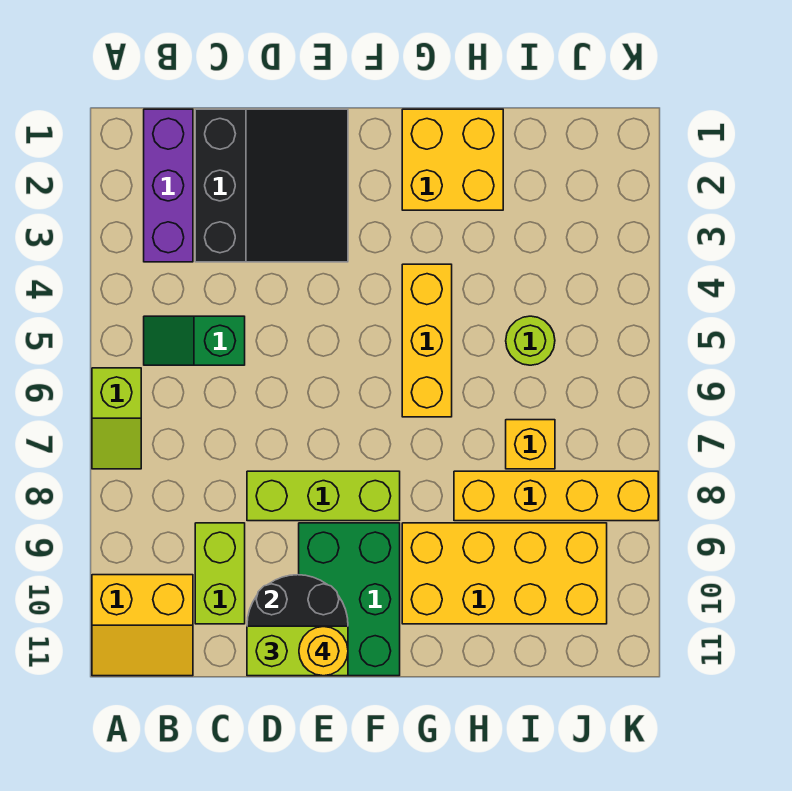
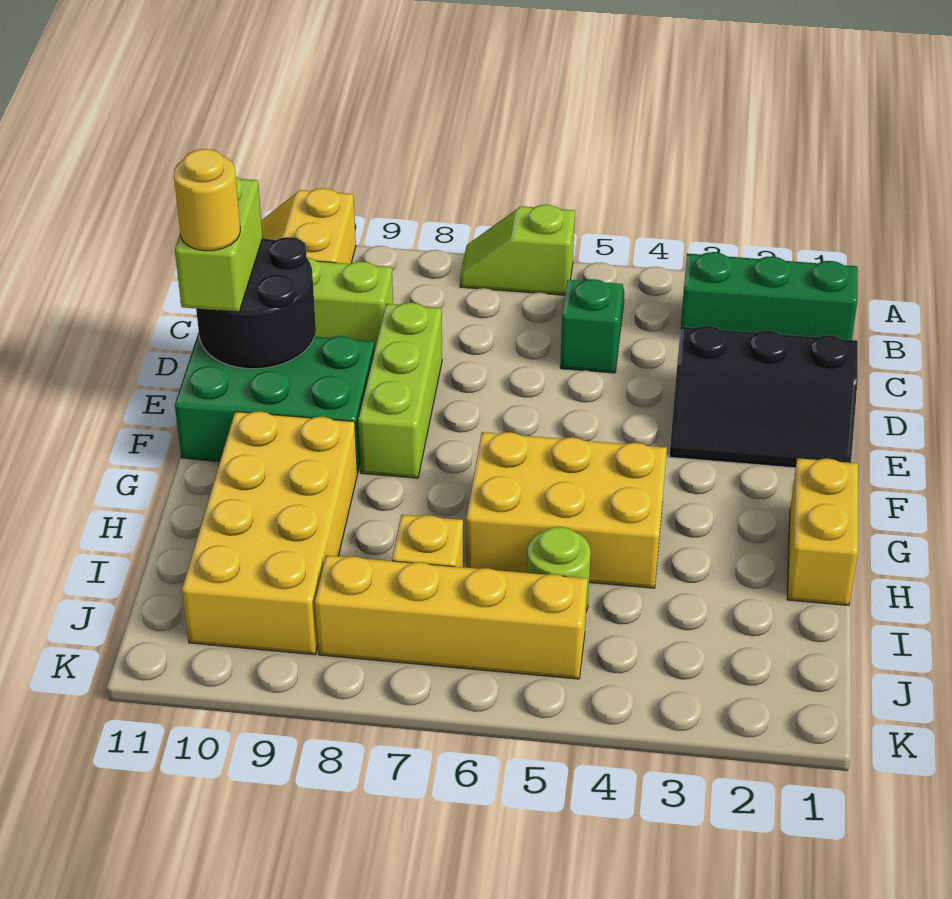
purple 1x3 brick [144,109,193,262] -> green 1x3 brick [681,252,858,340]
black 3x3 slope [195,109,348,262] -> black 2x3 slope [669,326,858,468]
yellow 2x2 brick [402,109,503,210] -> yellow 1x2 brick [787,458,858,605]
yellow 1x3 brick [402,264,452,417] -> yellow 2x3 brick [466,432,667,588]
yellow 1x4 brick [454,471,658,521] -> yellow 1x4 brick turned to [315,555,588,679]

